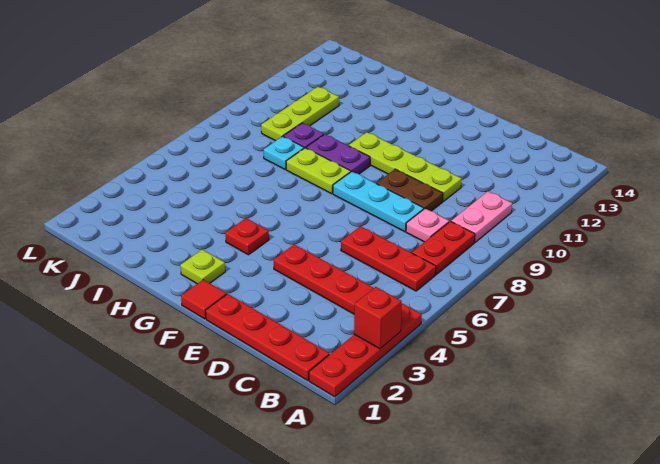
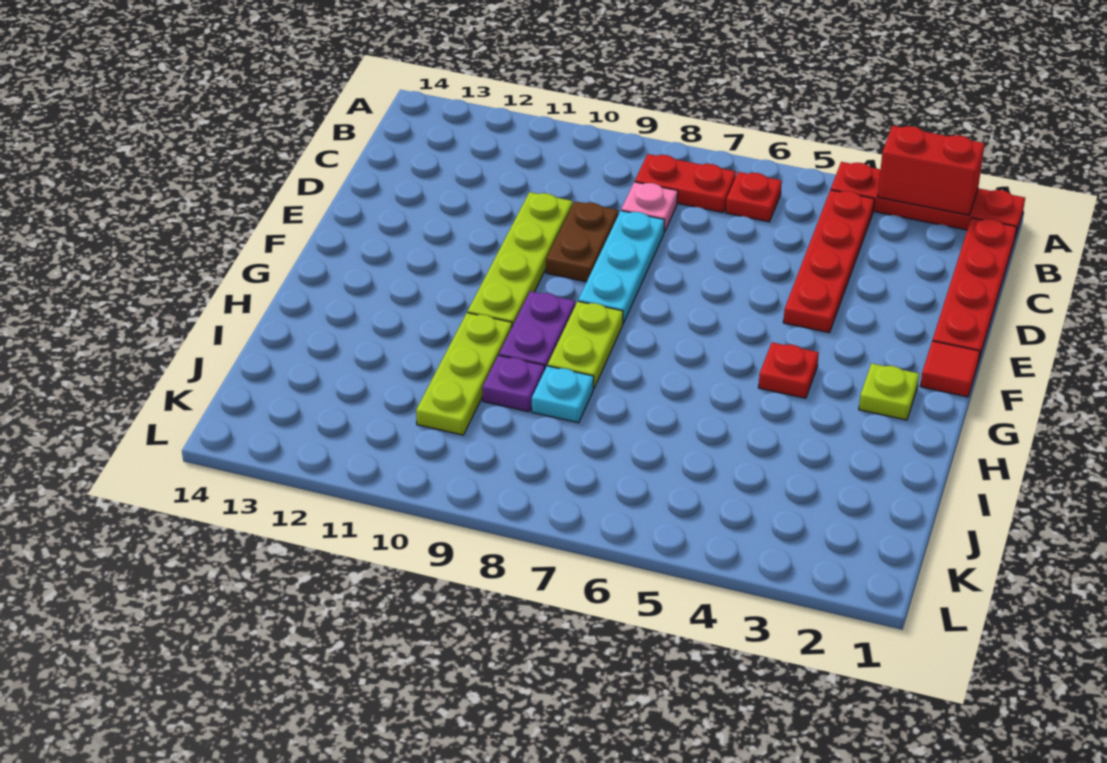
red 1x1 brick [354,287,402,349] -> red 1x2 brick [878,126,985,215]
red 1x3 plate [341,226,436,291] -> red 1x1 plate [726,172,782,222]
pink 1x2 plate [451,191,512,242] -> none
lime 1x3 plate [261,87,339,141] -> lime 1x3 plate turned to [416,313,512,435]

